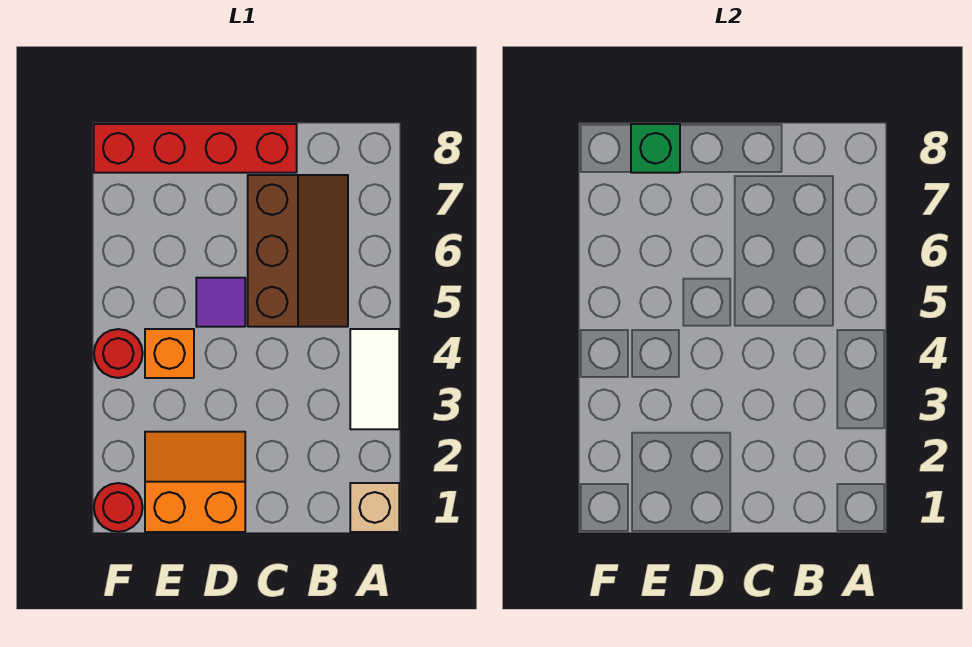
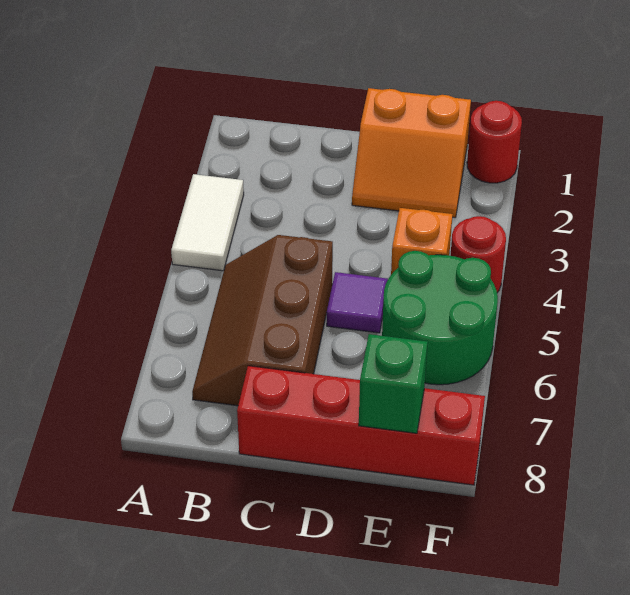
tan 1x1 brick [350,483,399,532] -> none
none -> green 2x2 round brick [382,251,498,385]

